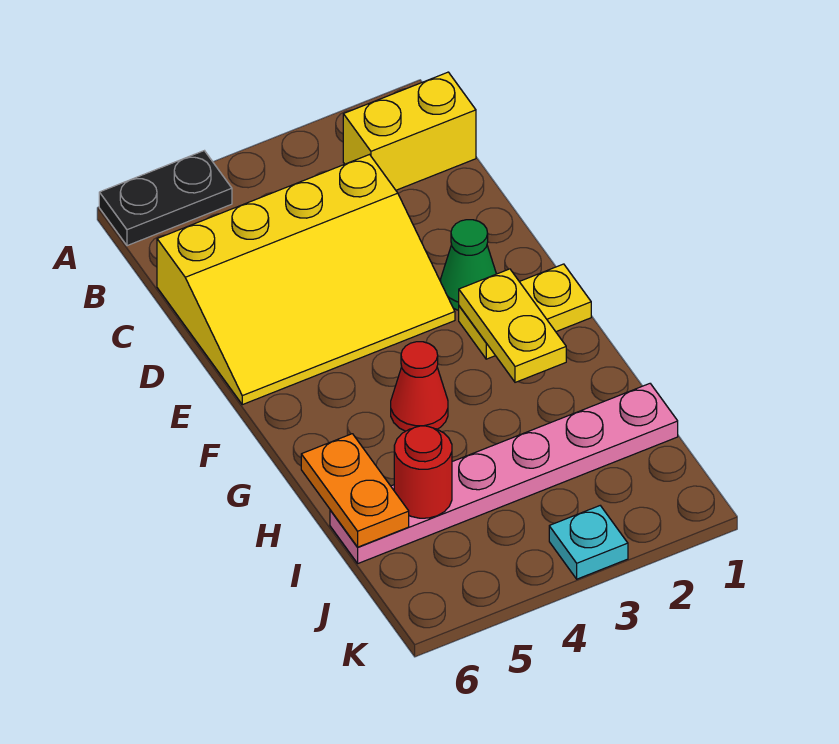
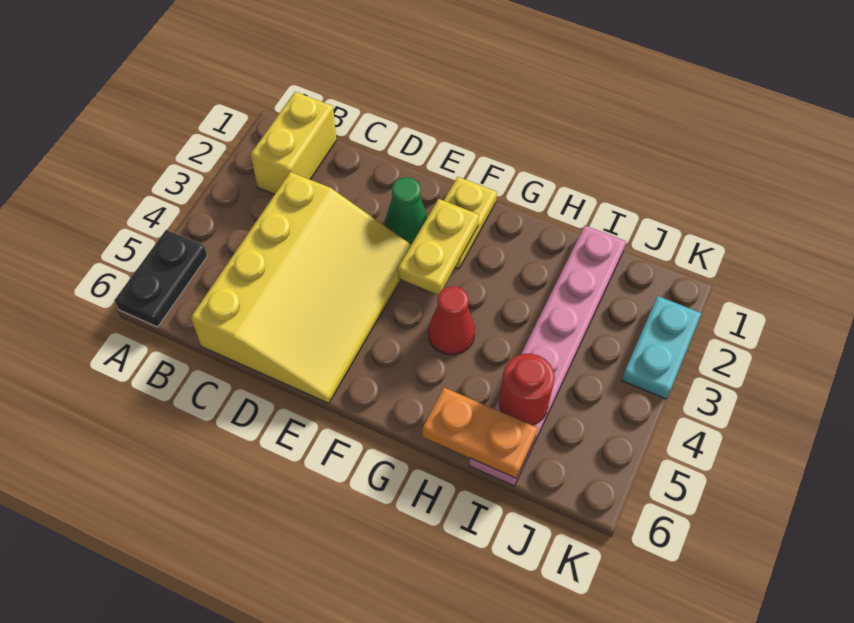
yellow 1x2 plate [459,269,566,382] -> yellow 1x2 plate turned to [398,199,479,295]
cyan 1x1 plate [549,506,628,579] -> cyan 1x2 plate [622,296,702,399]

